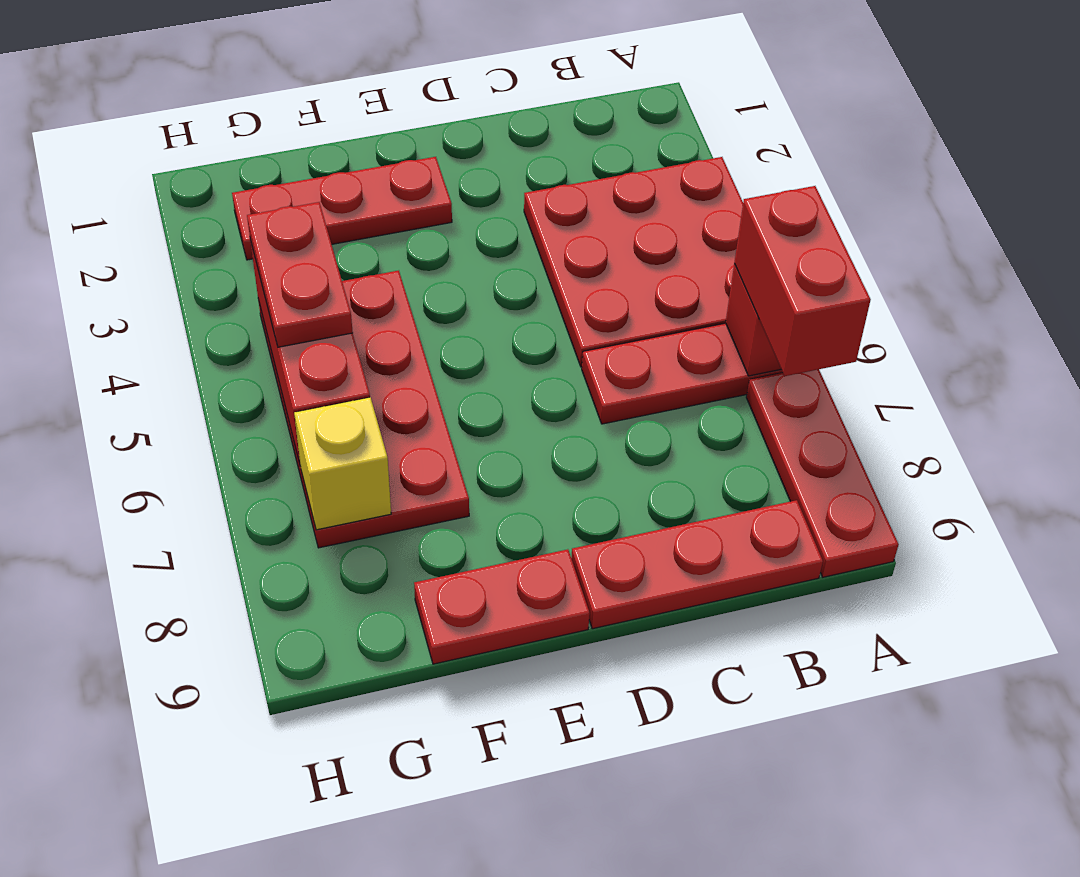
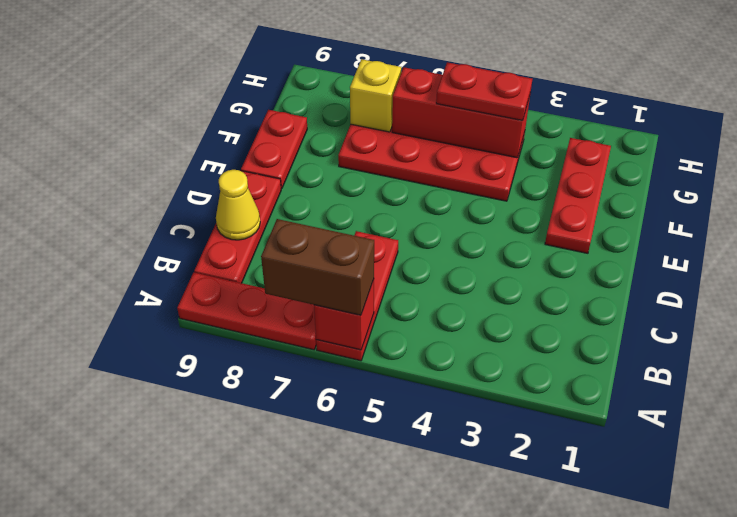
red 3x3 plate [524,157,743,367] -> none
red 1x2 brick [734,186,871,376] -> brown 1x2 brick [261,219,374,315]
none -> yellow 1x1 cone [216,170,260,240]

